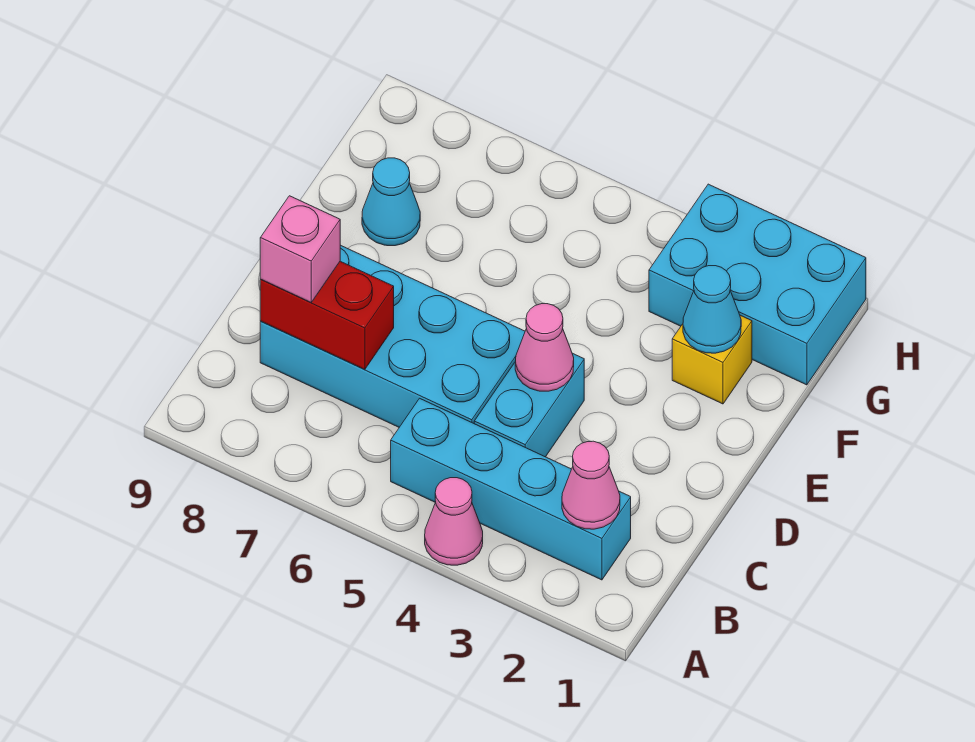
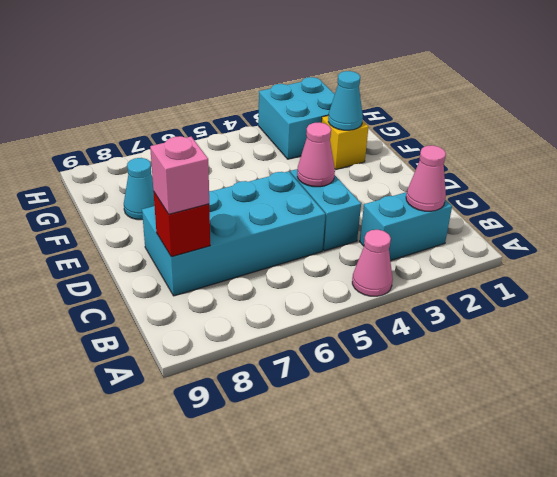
cyan 1x4 brick [391,398,631,580] -> cyan 1x2 brick [360,192,452,261]
red 1x2 brick [260,261,394,369] -> red 1x1 brick [154,193,210,257]
cyan 2x3 brick [649,184,866,385] -> cyan 2x2 brick [258,77,335,159]

